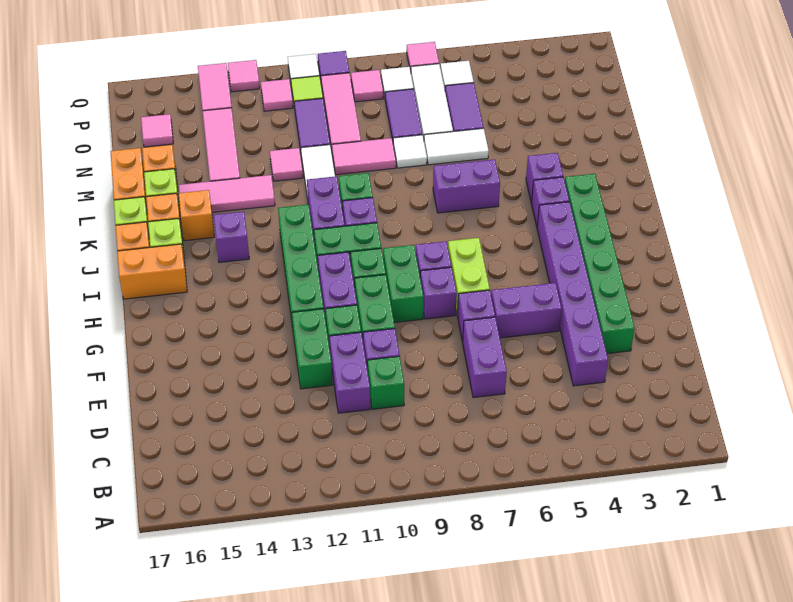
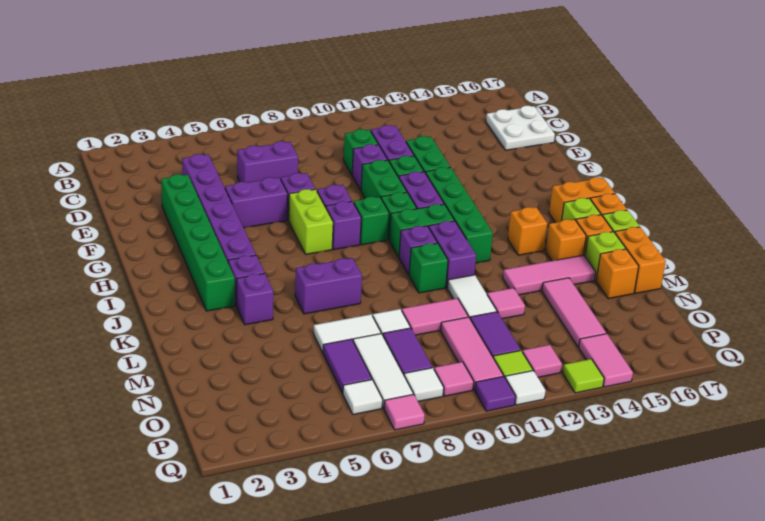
none -> white 2x2 plate [486,106,555,150]
purple 1x2 brick [463,317,507,398] -> purple 1x2 brick turned to [237,141,298,183]
green 1x2 brick [383,245,423,323] -> green 1x1 brick [354,197,389,245]
purple 1x1 brick [213,212,249,262] -> orange 1x1 brick [508,207,547,255]
pink 1x1 tile [141,114,173,147] -> none
pink 1x1 tile [228,60,260,92] -> lime 1x1 tile [563,359,604,393]

